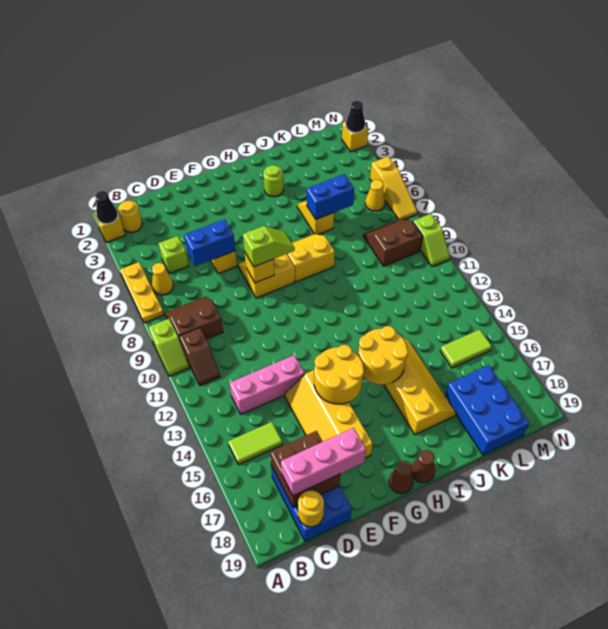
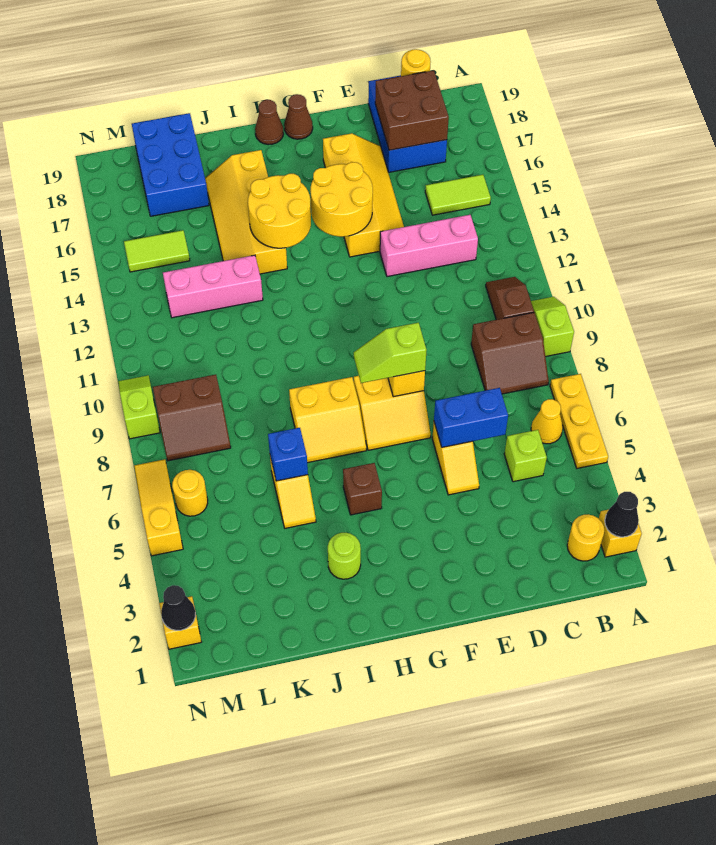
pink 1x3 brick [281,428,366,496] -> pink 1x3 brick moved to [163,255,263,318]
none -> brown 1x1 brick [343,463,382,515]
blue 1x2 brick [307,174,354,219] -> blue 1x1 brick [268,428,308,481]
yellow 1x1 cone [365,180,385,211] -> yellow 1x1 round brick [172,470,208,516]

